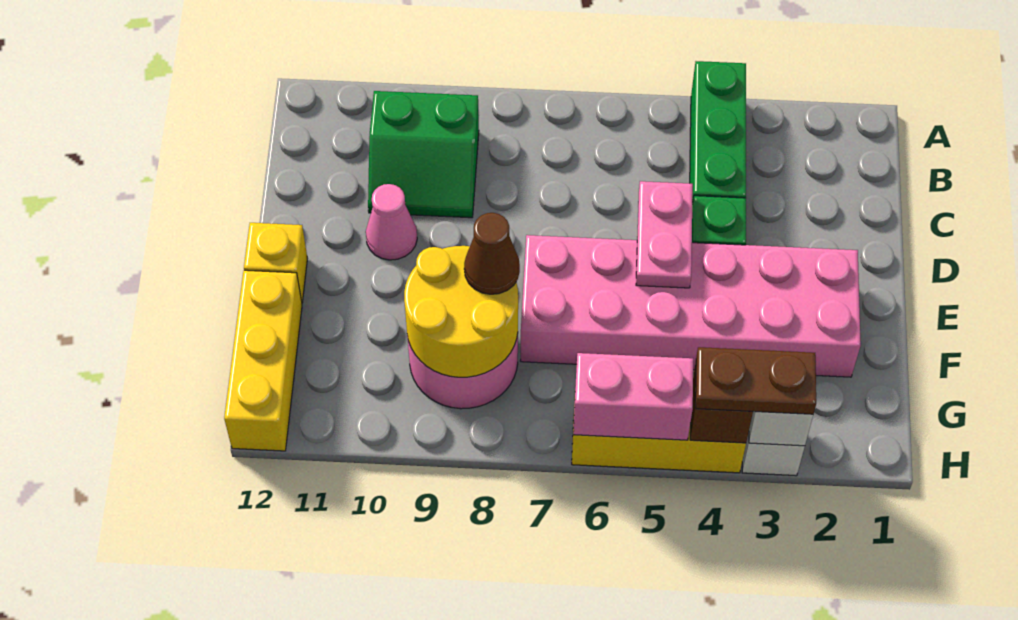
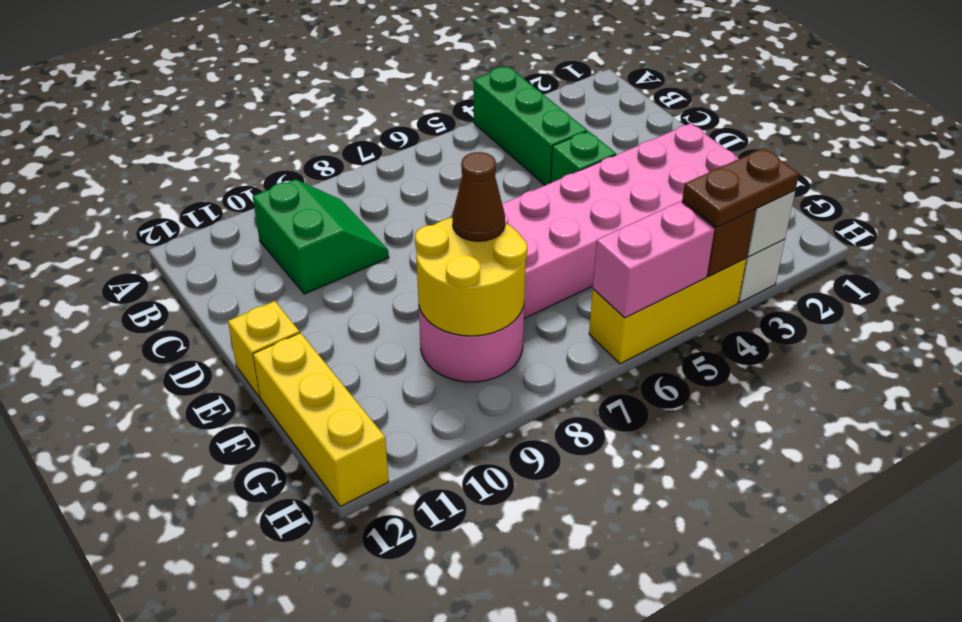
green 2x2 slope [368,91,479,218] -> green 2x2 slope turned to [253,179,389,294]
pink 1x2 plate [636,181,693,288] -> none
pink 1x1 cone [366,184,417,260] -> none

